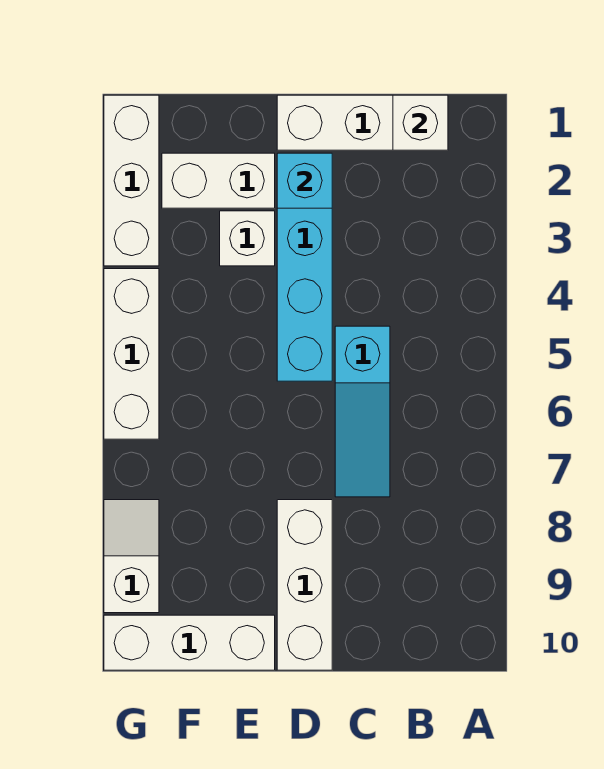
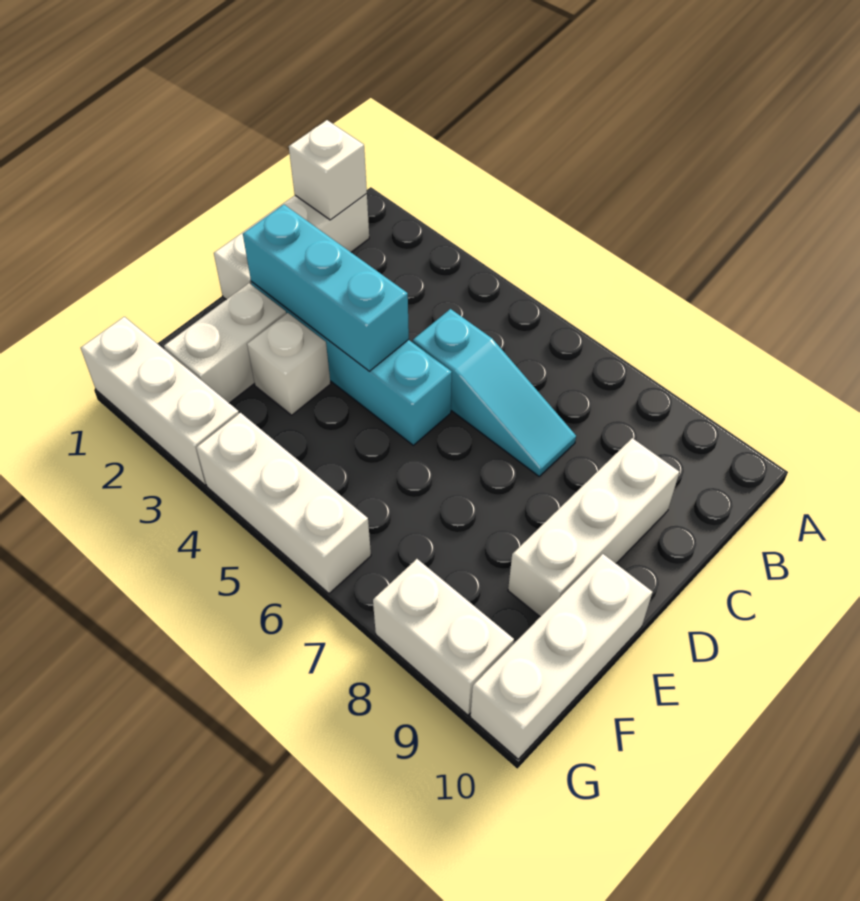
cyan 1x1 brick [277,153,332,208] -> cyan 1x3 brick [243,204,409,371]
white 1x3 brick [277,500,332,670] -> white 1x3 brick turned to [508,438,679,617]
white 1x2 slope [104,500,159,613] -> white 1x2 brick [373,559,514,715]

